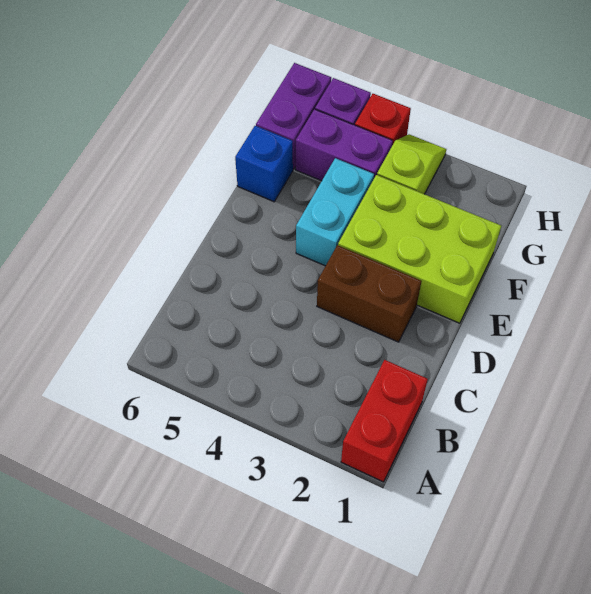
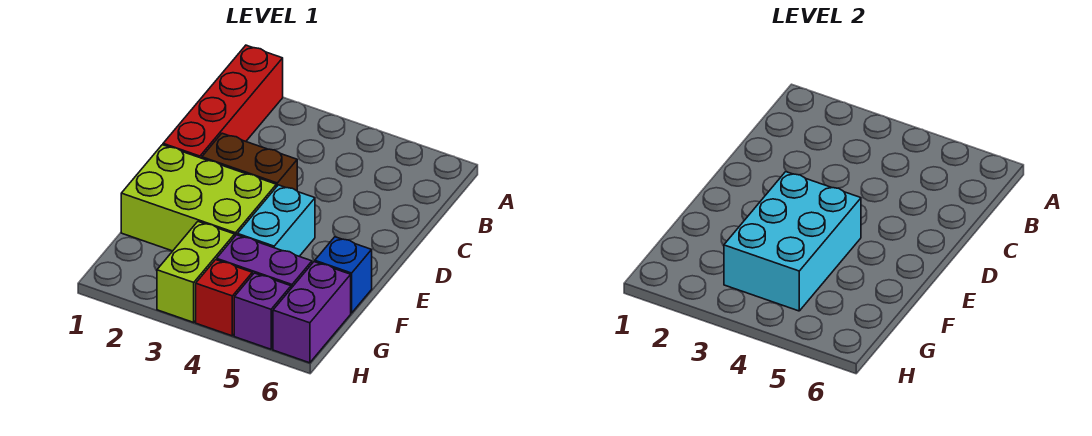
red 1x2 brick [341,360,428,482] -> red 1x4 brick [163,45,283,158]
none -> cyan 2x3 brick [724,172,861,311]
lime 1x2 slope [377,134,446,194] -> lime 1x2 brick [157,222,235,322]

